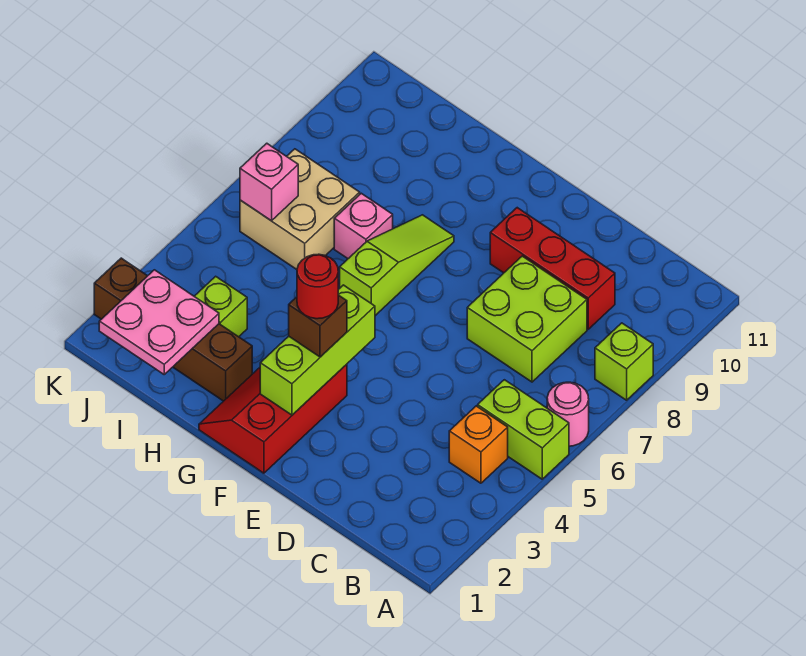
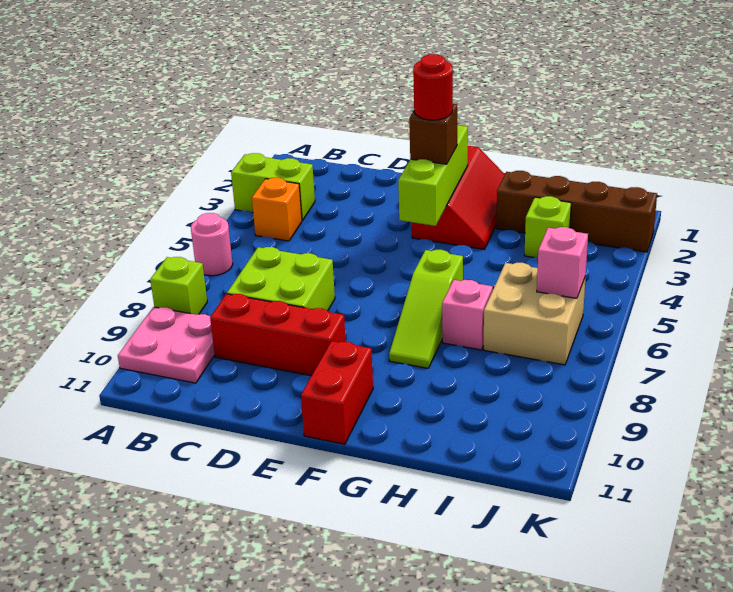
lime 1x2 brick [478,380,569,479] -> lime 1x2 brick moved to [231,153,315,221]
none -> red 1x2 brick [301,341,373,444]
pink 2x2 plate [99,270,219,374] -> pink 2x2 plate moved to [118,307,215,383]

